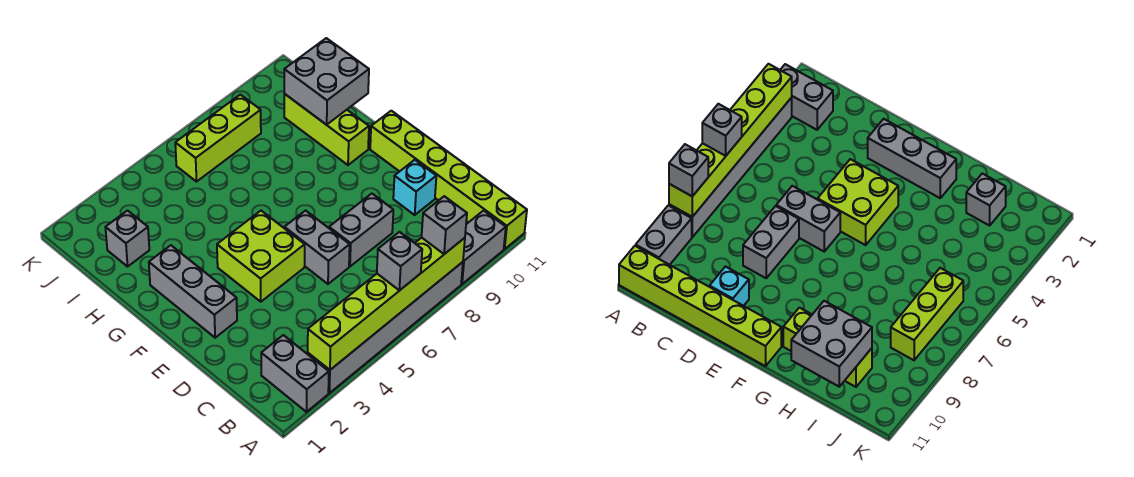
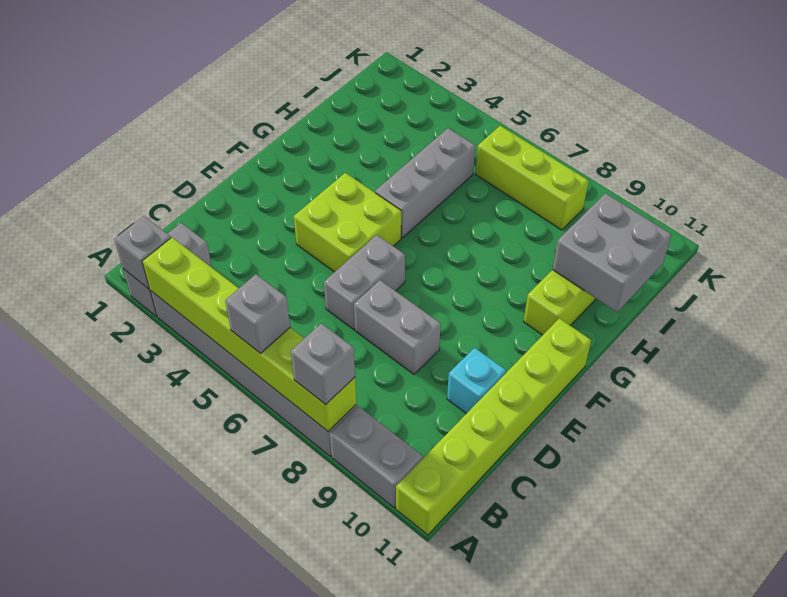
grey 1x3 brick [149,245,237,338] -> grey 1x3 brick moved to [375,128,475,238]
grey 1x1 brick [105,211,149,266] -> grey 1x1 brick moved to [114,216,171,289]

